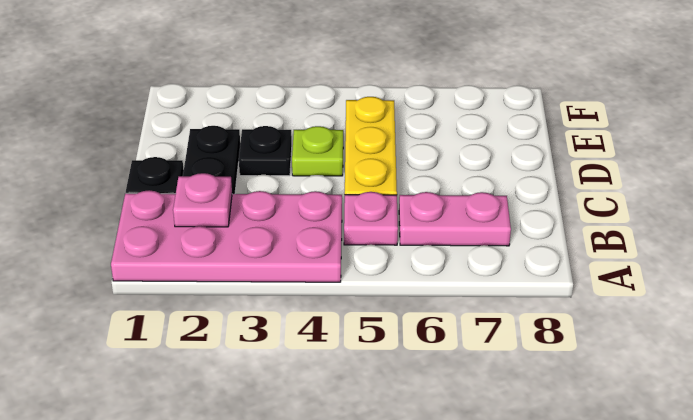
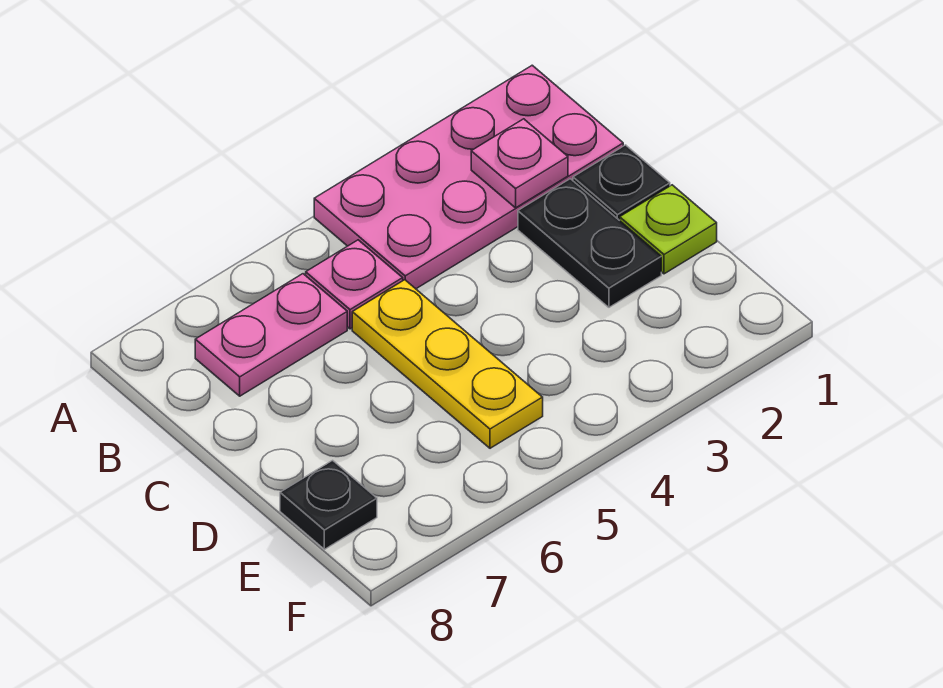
black 1x1 plate [239,126,292,176] -> black 1x1 plate moved to [280,460,377,549]
lime 1x1 plate [292,126,343,176] -> lime 1x1 plate moved to [620,185,717,274]

